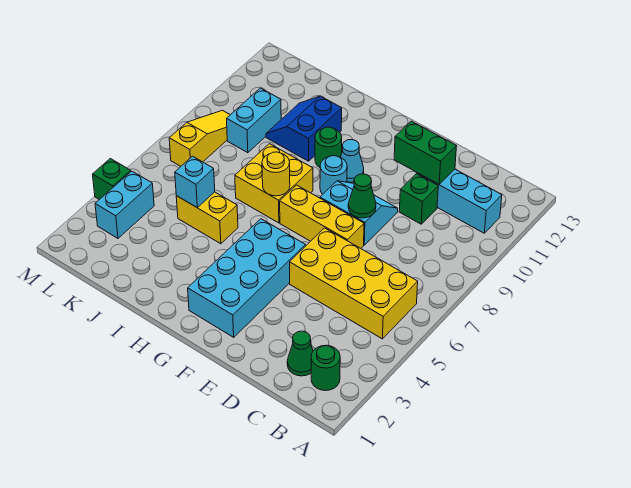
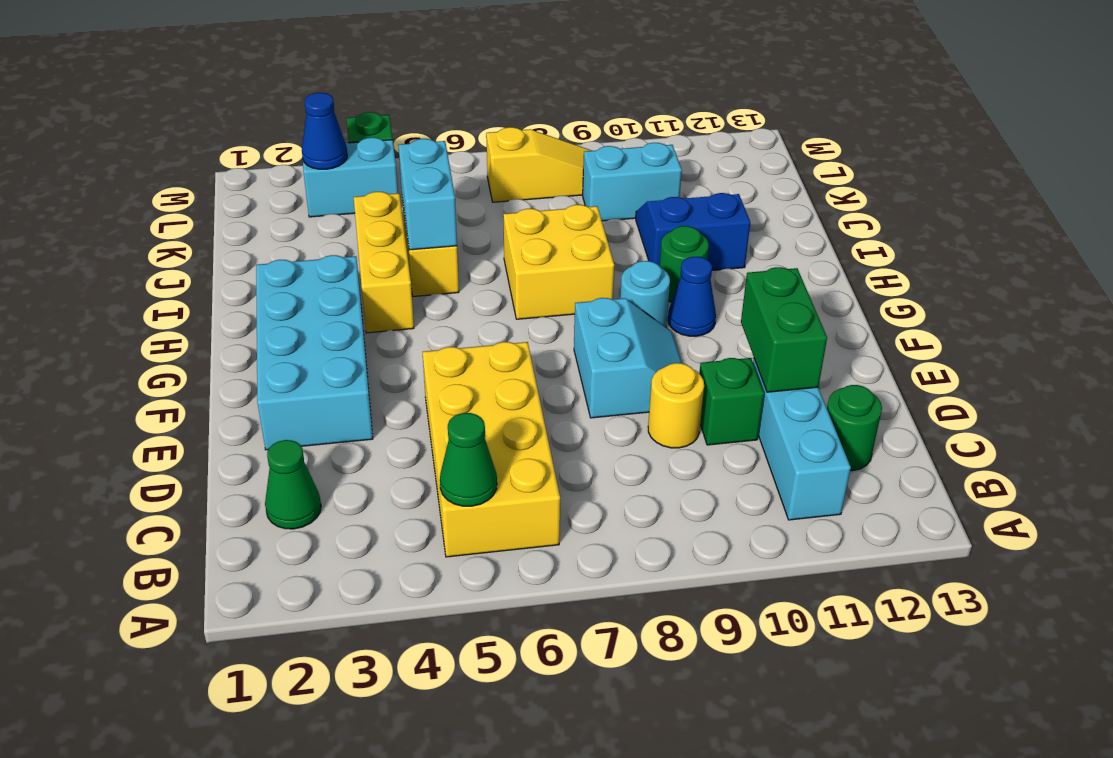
green 1x1 round brick [311,346,340,391] -> green 1x1 round brick moved to [827,385,882,471]
yellow 1x3 brick [280,185,364,248] -> yellow 1x3 brick moved to [354,192,414,333]
green 1x1 cone [348,174,376,218] -> green 1x1 cone moved to [440,413,497,506]
cyan 2x4 brick [188,219,306,337] -> cyan 2x4 brick turned to [256,255,373,450]
cyan 1x1 cone [341,140,364,182] -> blue 1x1 cone [668,257,716,336]
yellow 1x1 round brick [262,152,290,196] -> yellow 1x1 round brick moved to [648,363,704,448]
cyan 1x1 brick [175,156,215,207] -> cyan 1x2 brick [399,139,457,250]
none -> blue 1x1 cone [302,93,347,169]

